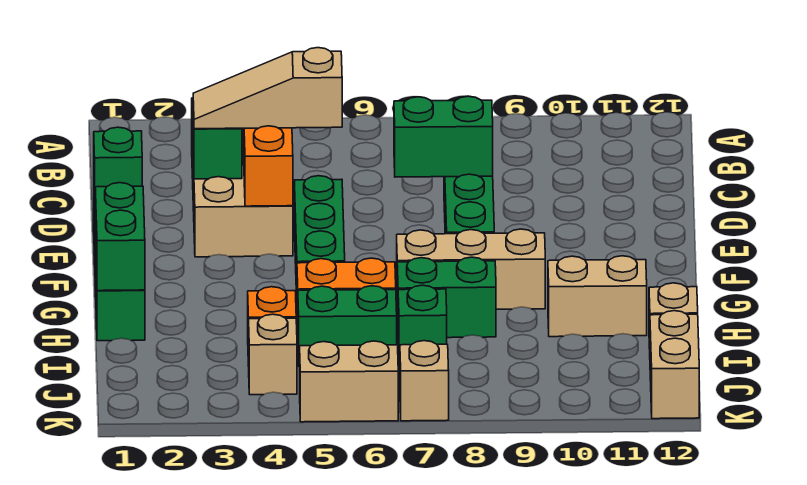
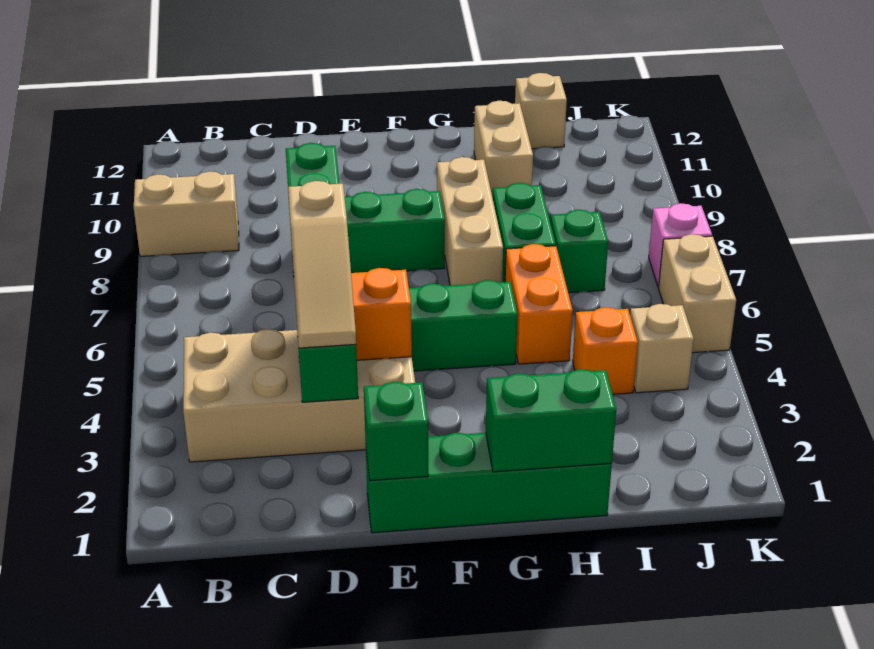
green 1x2 brick [298,286,397,367] -> none
tan 1x2 brick [650,311,699,419] -> tan 1x2 brick moved to [134,172,239,256]
tan 1x1 brick [400,341,449,421] -> pink 1x1 brick [649,203,712,287]

